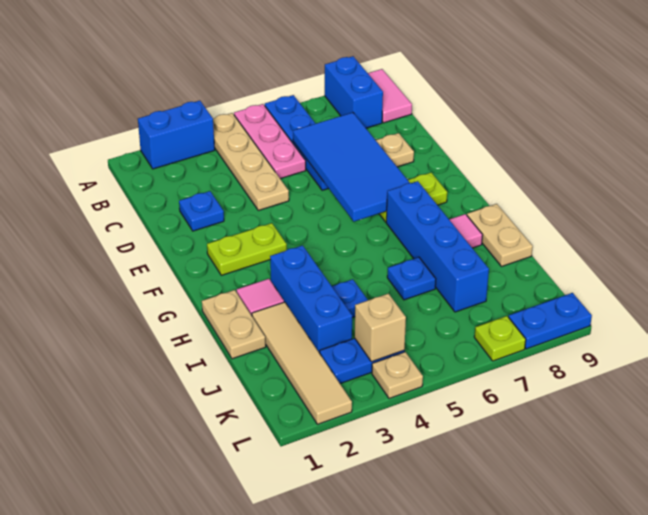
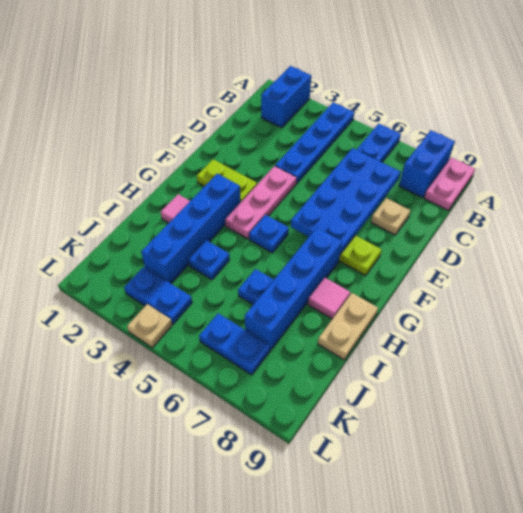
blue 1x2 brick [138,101,215,169] -> blue 1x2 brick turned to [261,66,311,128]
tan 1x4 plate [213,113,289,210] -> blue 1x4 plate [275,102,354,184]
pink 1x3 plate [234,104,306,179] -> pink 1x3 plate moved to [225,166,297,239]
pink 1x2 tile [368,69,412,123] -> pink 1x2 plate [424,158,475,211]
blue 2x4 tile [293,113,410,222] -> blue 2x4 plate [291,148,401,254]
blue 1x1 plate [179,191,224,231] -> blue 1x1 plate moved to [249,215,289,253]
tan 1x2 plate [202,290,266,359] -> none
blue 1x3 brick [270,245,352,353] -> blue 1x4 brick [141,174,241,284]
tan 1x4 tile [252,302,352,424] -> none
tan 1x1 brick [355,294,406,362] -> none
lime 1x1 plate [474,316,526,361] -> none
blue 1x2 plate [508,293,592,349] -> blue 1x2 plate moved to [199,313,270,375]

